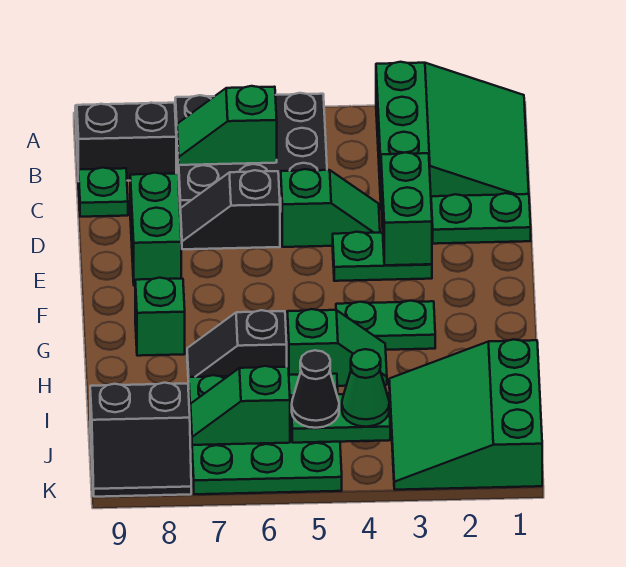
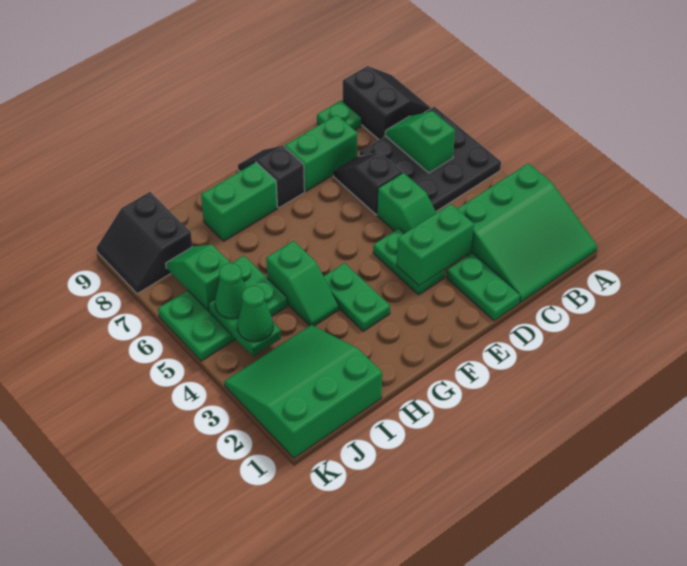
green 1x1 brick [135,278,185,356] -> green 1x2 brick [201,162,278,241]
black 1x2 slope [187,310,287,383] -> black 1x2 slope moved to [238,146,305,208]
green 3x3 plate [189,374,342,494] -> green 2x3 plate [158,256,288,361]
black 1x1 cone [292,350,339,428] -> green 1x1 cone [215,263,246,319]

